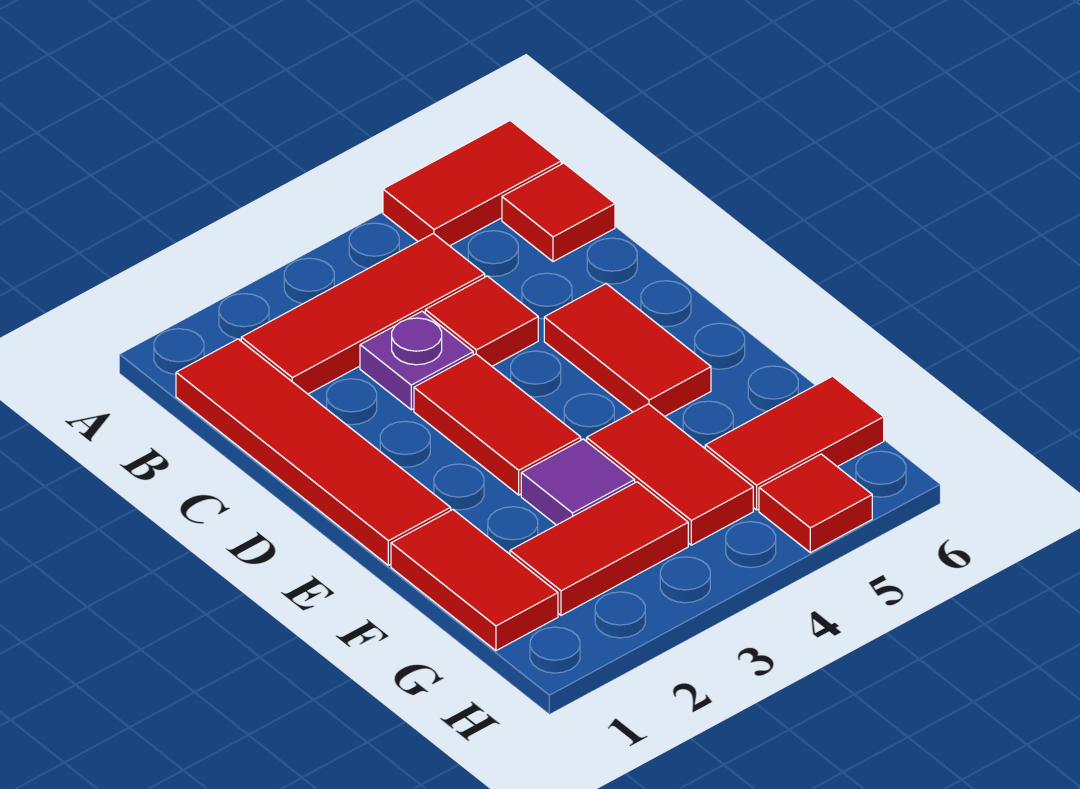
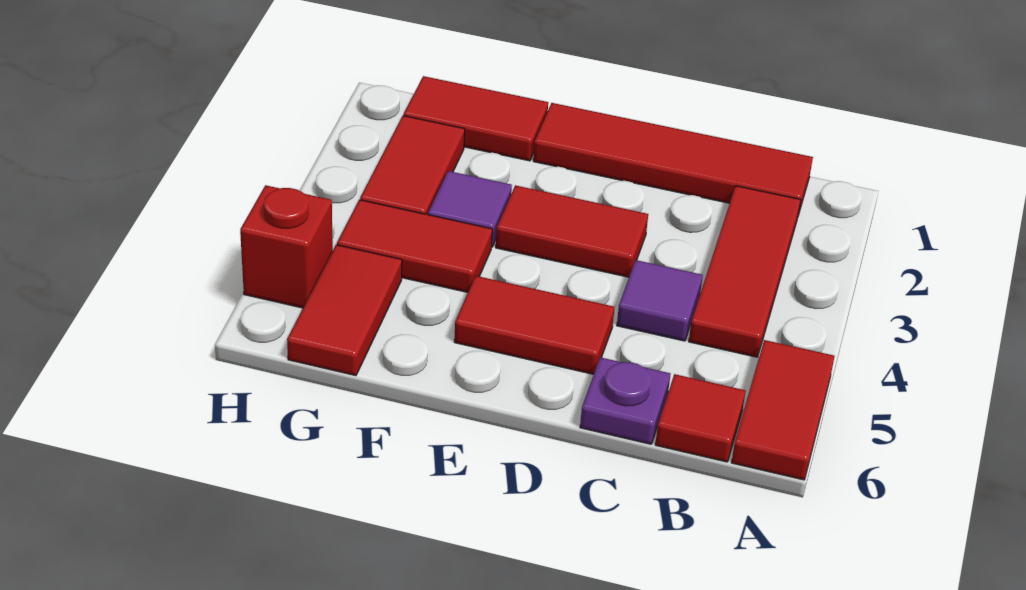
purple 1x1 plate [360,311,473,410] -> purple 1x1 plate moved to [580,357,670,444]
red 1x1 tile [425,276,538,366] -> purple 1x1 tile [617,260,703,341]
red 1x1 tile [759,454,872,553] -> red 1x1 brick [240,185,333,308]

